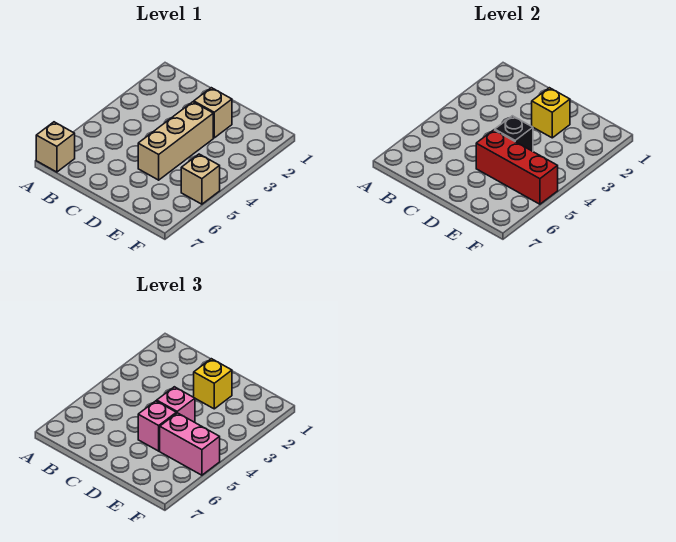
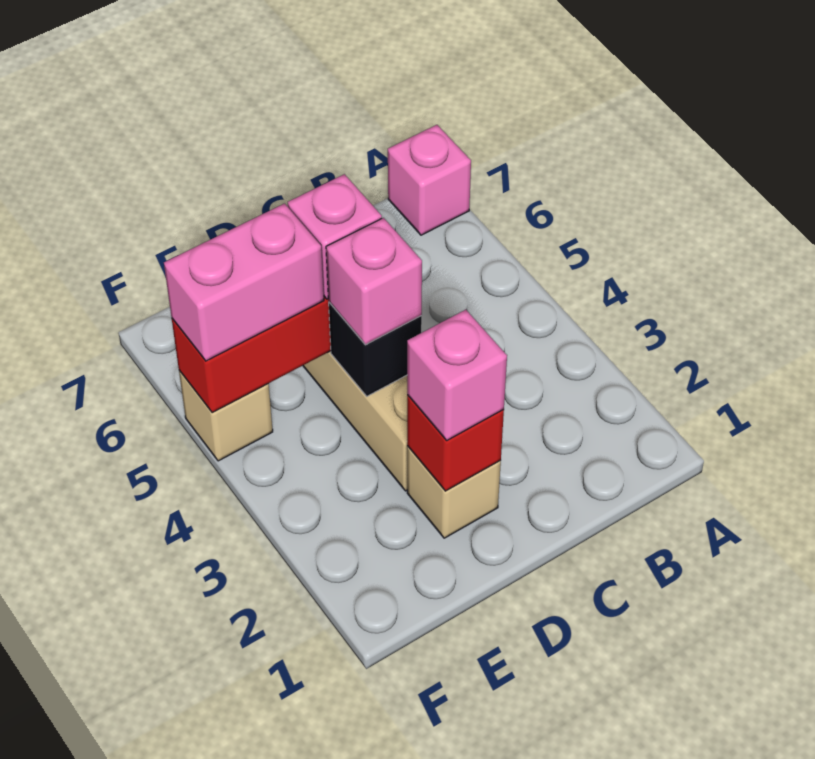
tan 1x1 brick [36,122,75,172] -> pink 1x1 brick [388,125,471,235]
yellow 1x1 brick [532,88,570,138] -> red 1x1 brick [407,395,504,491]
yellow 1x1 brick [194,359,232,409] -> pink 1x1 brick [407,310,507,441]

